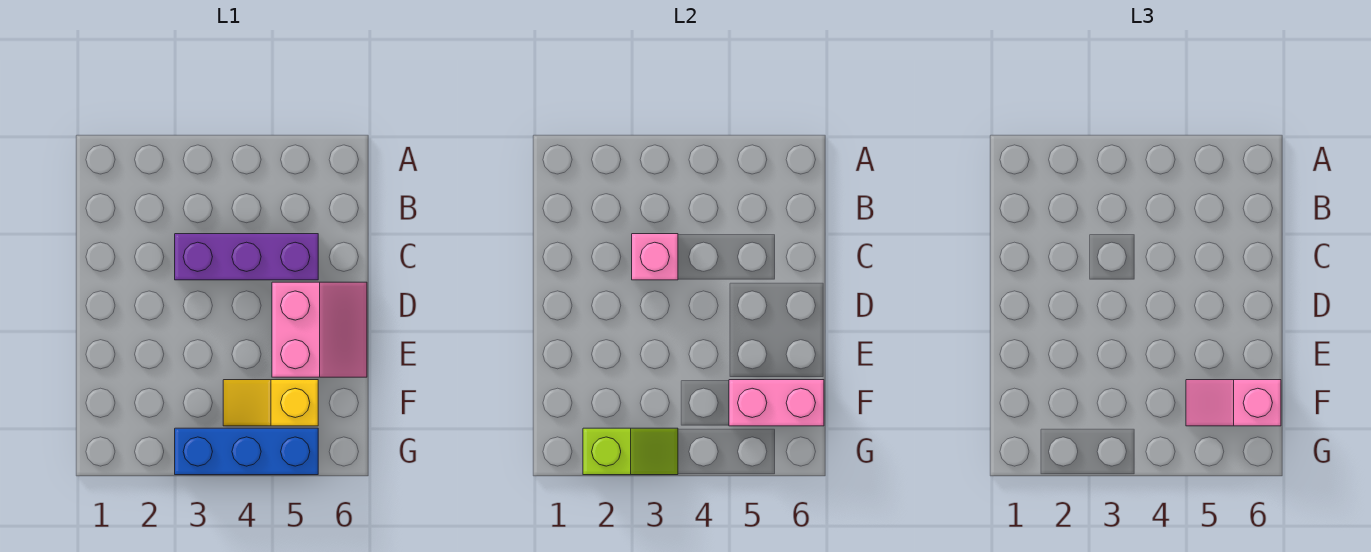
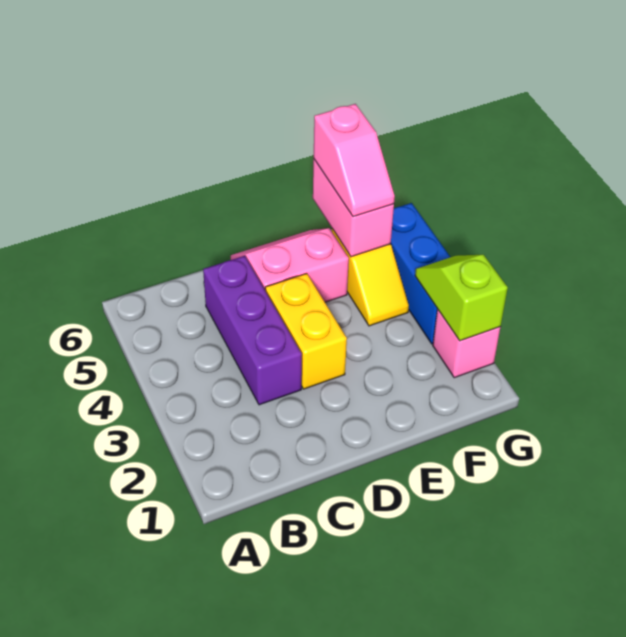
pink 1x1 brick [632,234,678,280] -> pink 1x1 brick moved to [433,309,500,378]
none -> yellow 1x2 brick [265,273,347,389]

